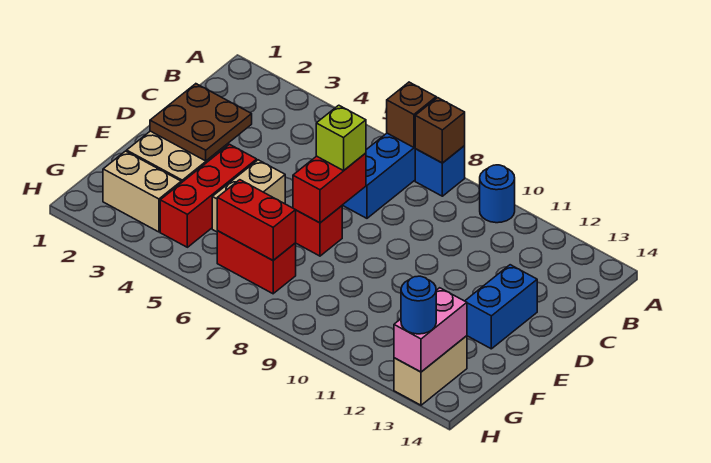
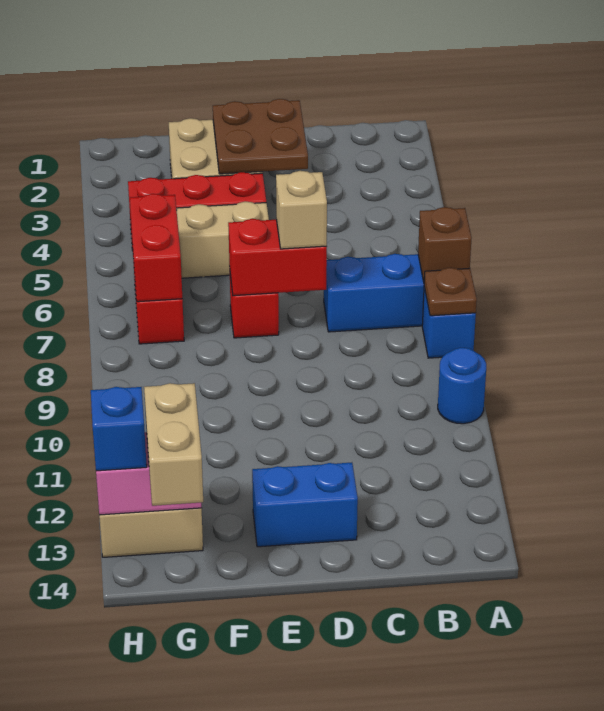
brown 1x1 brick [415,98,465,163] -> brown 1x1 plate [424,268,477,316]
lime 1x1 brick [316,105,366,171] -> tan 1x1 brick [276,171,327,249]
tan 1x2 brick [103,151,181,232] -> tan 1x2 brick moved to [144,383,203,506]
blue 1x1 round brick [401,276,436,334] -> blue 1x1 brick [91,387,147,471]

